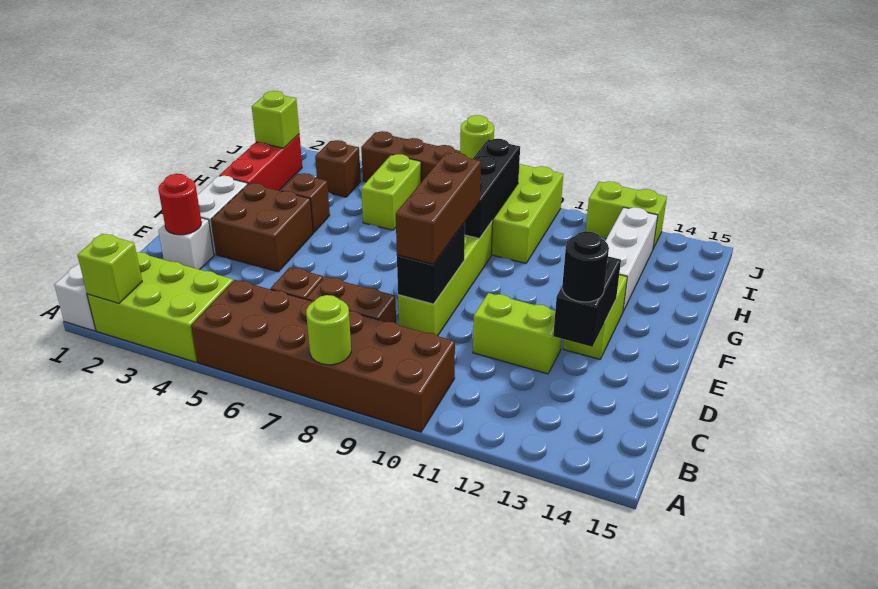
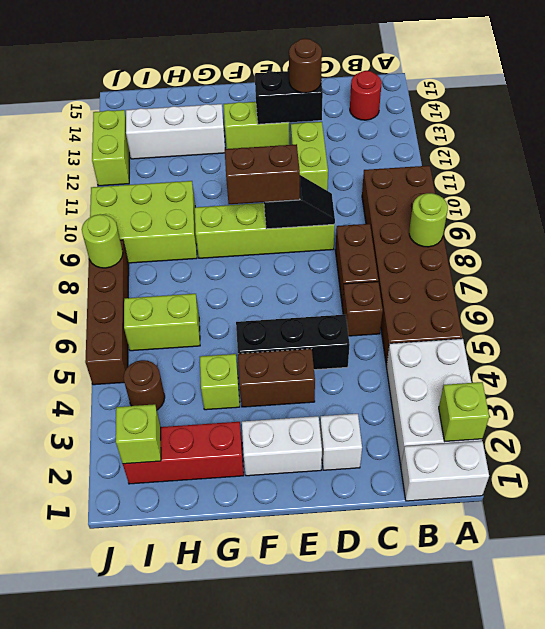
lime 2x3 brick [87,252,233,362] -> white 2x3 brick [386,339,482,465]
red 1x1 round brick [158,174,202,235] -> red 1x1 round brick moved to [350,71,382,120]
black 1x2 brick [397,222,465,304] -> black 1x2 slope [264,175,335,229]
brown 1x3 brick [396,152,481,264] -> brown 1x2 brick [225,144,300,204]
black 1x1 round brick [562,231,609,302] -> brown 1x1 round brick [289,38,322,93]
brown 2x2 brick [211,183,313,272] -> brown 1x2 brick [238,349,315,407]
brown 1x1 brick [281,173,330,233] -> lime 1x1 brick [200,354,240,410]
black 1x3 brick [465,139,520,238] -> black 1x3 brick moved to [236,315,350,370]
brown 1x1 brick [315,140,361,197] -> brown 1x1 round brick [123,360,165,410]

